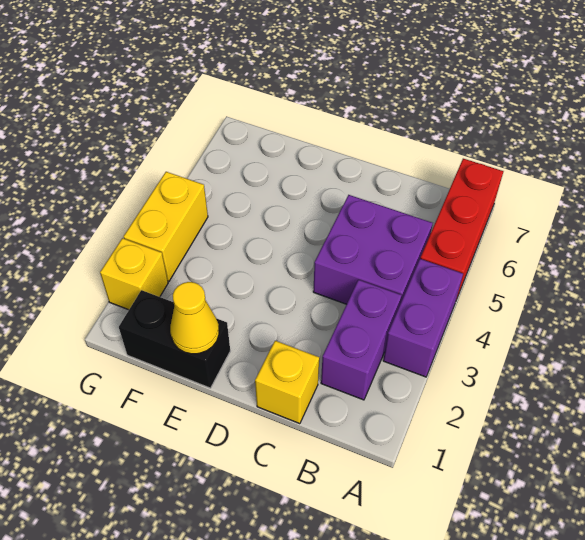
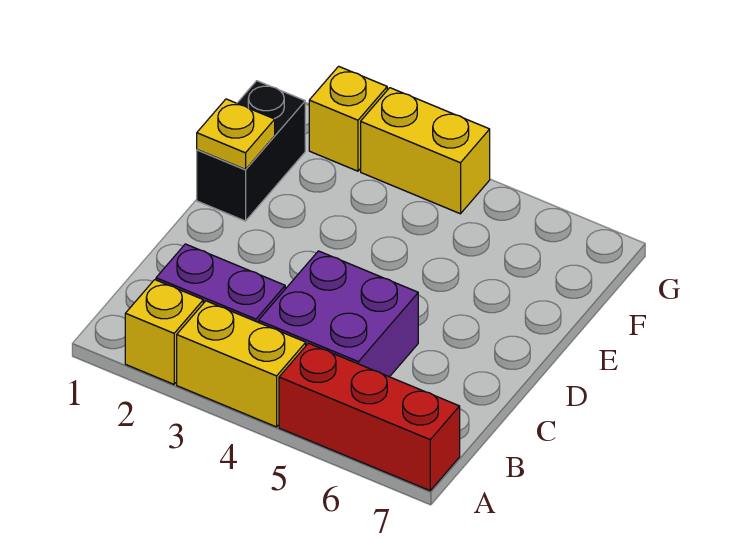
purple 1x2 brick [383,259,463,377] -> yellow 1x2 brick [177,301,306,427]
yellow 1x1 brick [255,341,319,424] -> yellow 1x1 brick moved to [125,280,203,384]
yellow 1x1 cone [170,282,219,354] -> yellow 1x1 plate [197,99,275,169]

